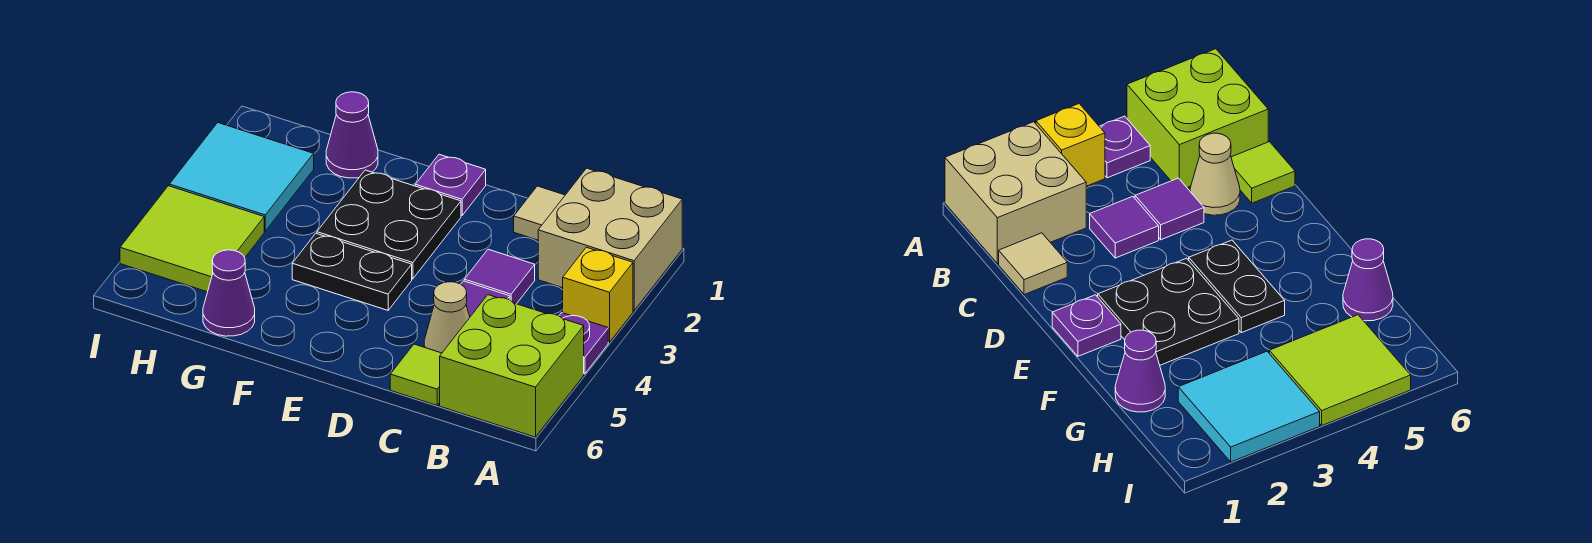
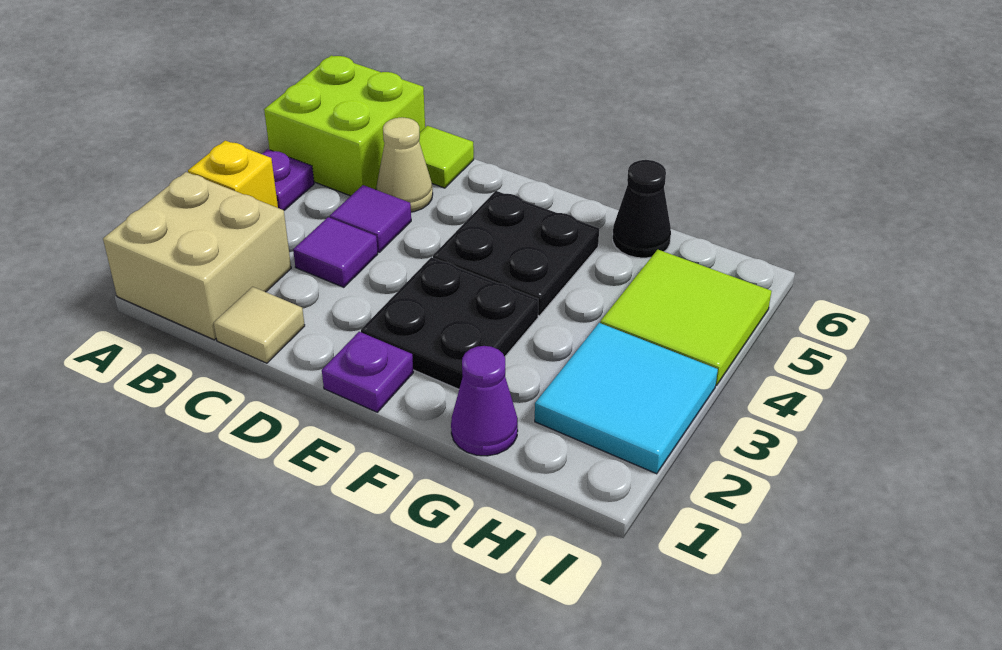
black 1x2 plate [292,233,412,310] -> black 2x2 plate [433,191,599,316]
purple 1x1 cone [203,250,255,336] -> black 1x1 cone [613,160,671,258]

